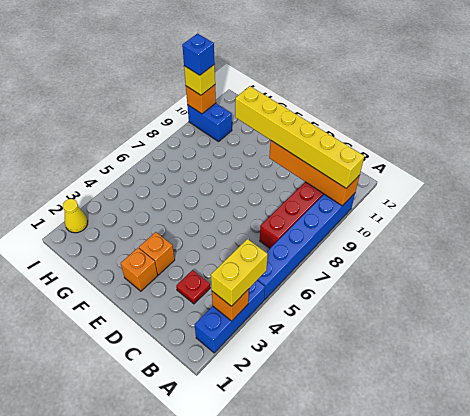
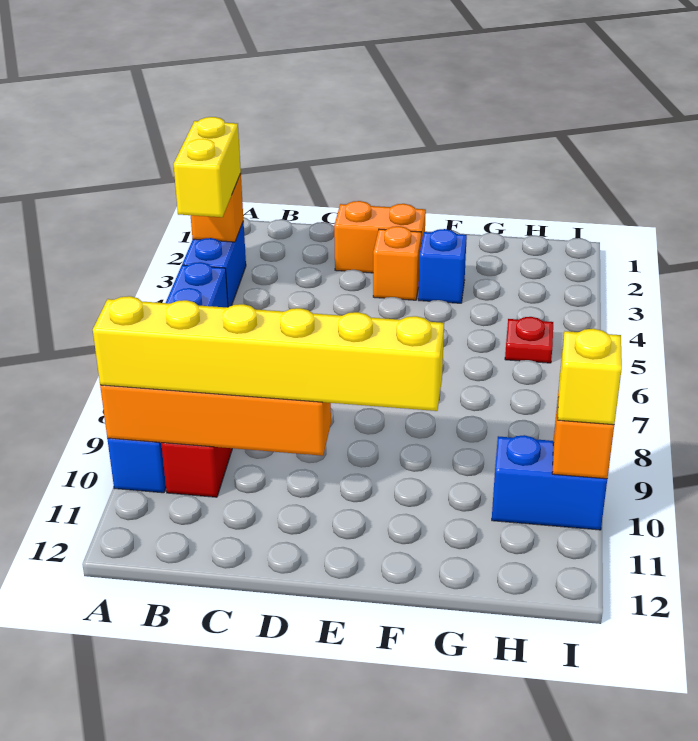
blue 1x3 brick [195,281,265,353] -> blue 1x2 brick [182,221,246,307]
red 1x1 plate [176,270,210,304] -> red 1x1 plate moved to [505,317,553,363]
orange 1x1 brick [121,248,158,291] -> orange 1x2 brick [334,201,426,273]
yellow 1x1 cone [63,199,88,233] -> none
blue 1x1 brick [182,34,215,75] -> blue 1x1 brick moved to [418,229,467,303]

